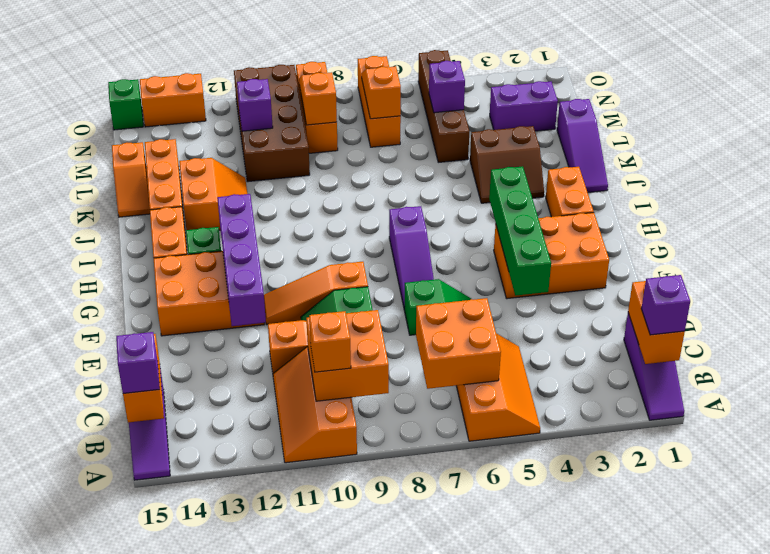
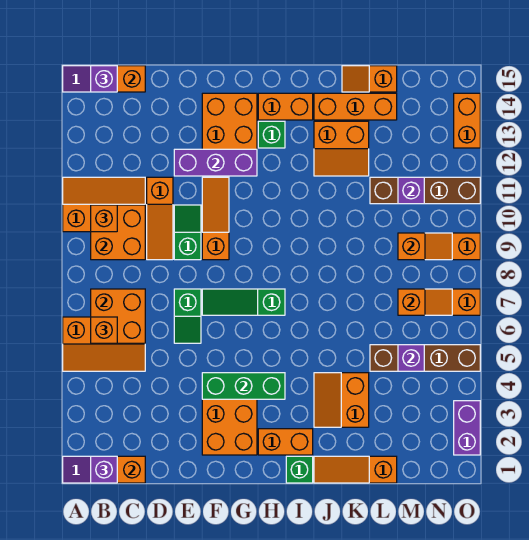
none -> orange 1x1 brick [91,317,117,343]
green 1x4 brick [489,166,551,296] -> green 1x3 brick [202,373,285,399]
purple 1x4 brick [217,194,266,326] -> purple 1x3 brick [174,149,257,176]
purple 1x3 slope [389,206,434,306] -> green 1x3 slope [202,289,285,315]
purple 1x3 slope [557,99,608,192] -> orange 1x3 slope [314,456,397,483]
brown 2x2 slope [470,126,544,203] -> orange 2x2 slope [314,373,369,427]
brown 2x4 brick [234,65,310,182] -> brown 1x4 brick [370,177,480,204]
purple 1x2 brick [490,81,558,131] -> purple 1x2 brick moved to [454,401,480,455]
green 1x1 brick [108,79,143,130] -> green 1x1 brick moved to [286,456,313,483]

